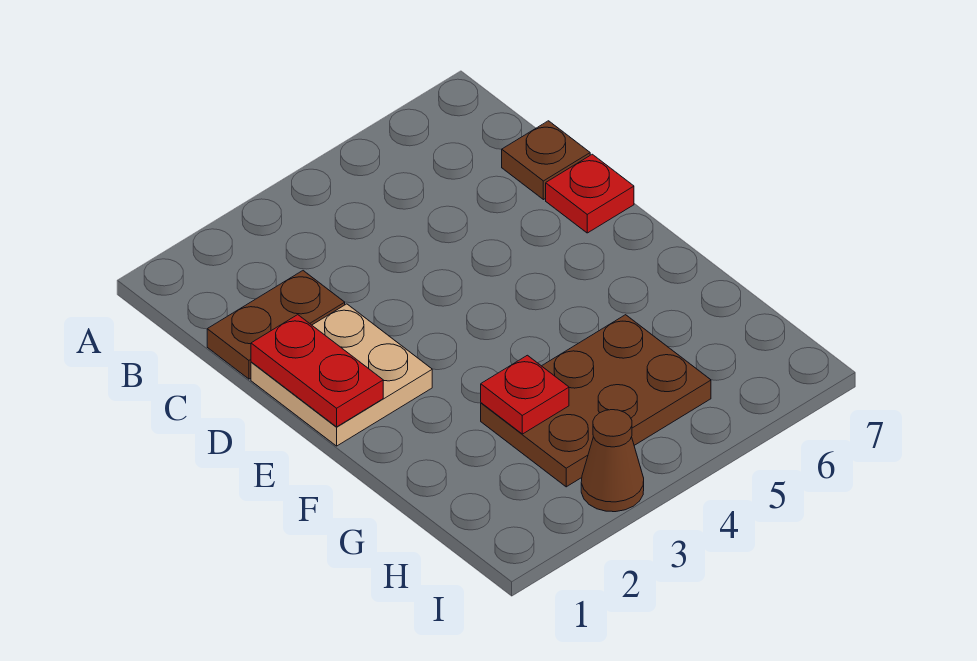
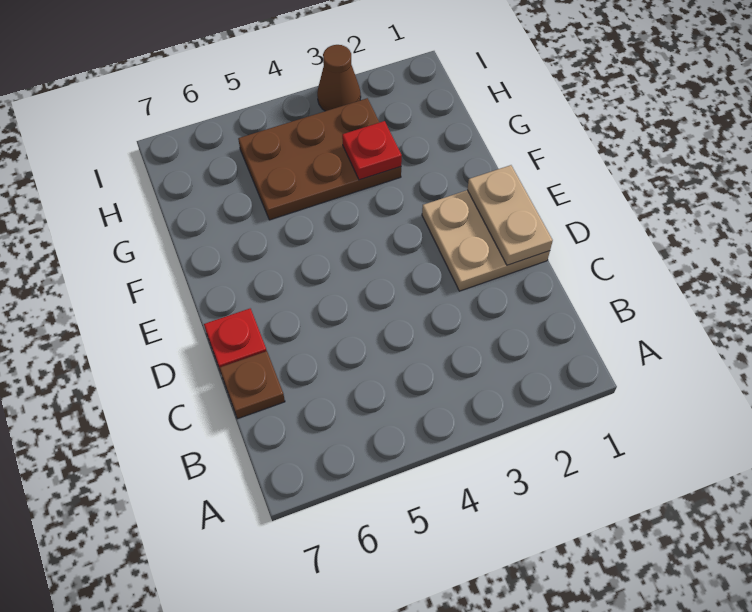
brown 1x2 plate [207,271,345,379] -> none
red 1x2 plate [251,315,383,427] -> tan 1x2 plate [467,165,553,265]

